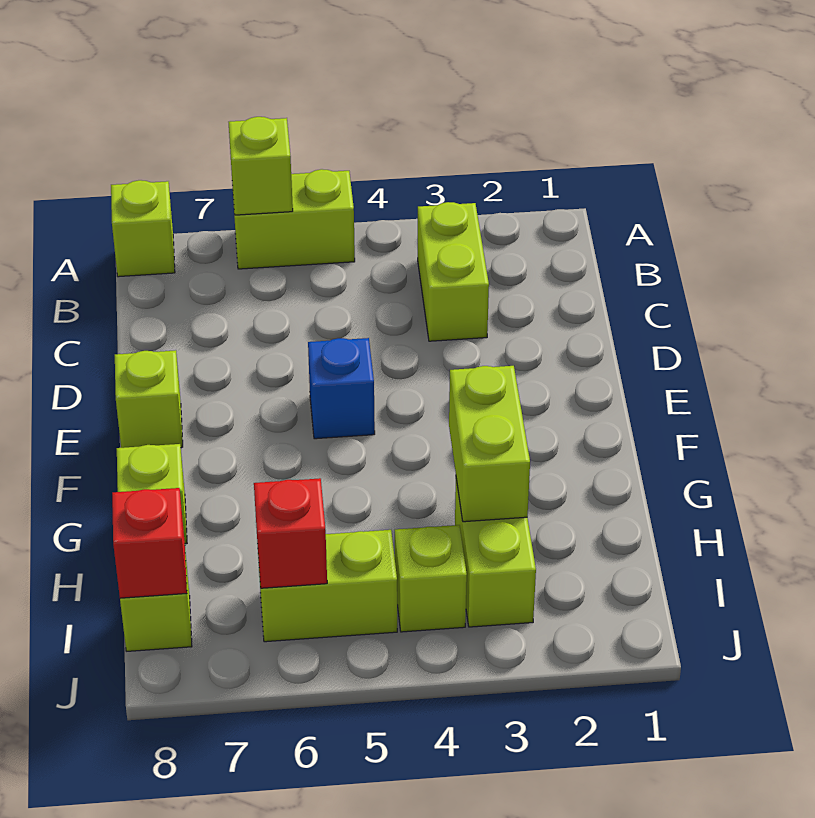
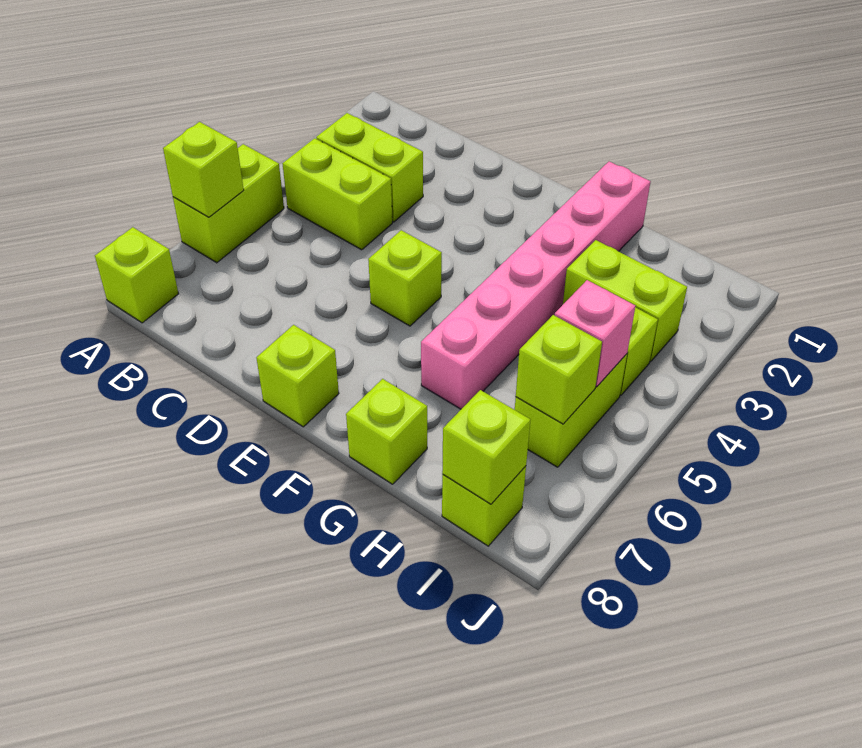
blue 1x1 brick [308,338,375,439] -> lime 1x1 brick [368,230,442,326]
none -> pink 1x6 brick [421,162,650,409]
lime 1x2 brick [449,366,530,522] -> lime 1x2 brick moved to [282,138,392,250]
none -> pink 1x1 brick [555,280,635,387]
red 1x1 brick [254,478,327,588] -> lime 1x1 brick [516,315,602,424]
red 1x1 brick [112,488,187,598] -> lime 1x1 brick [442,390,530,504]

